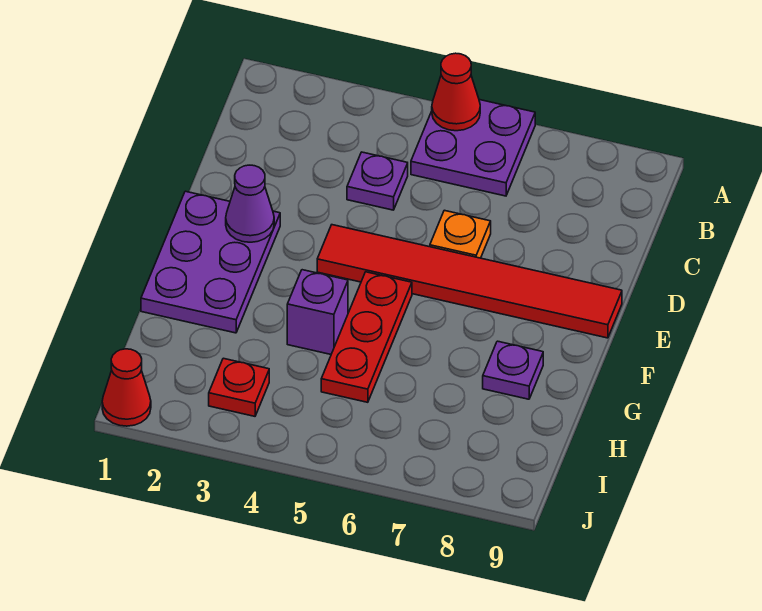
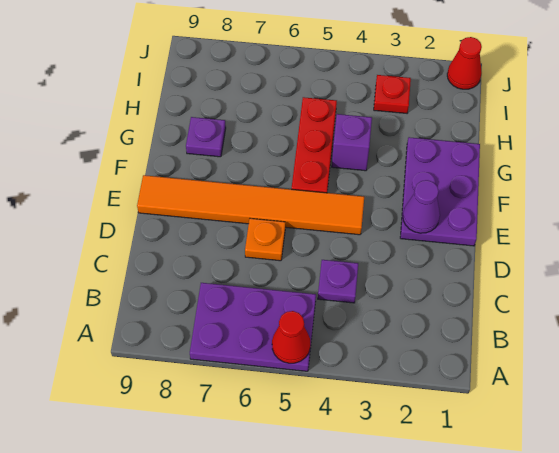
purple 2x2 plate [411,100,535,196] -> purple 2x3 plate [190,283,316,371]
red 1x6 tile [317,225,622,338] -> orange 1x6 tile [137,175,364,235]

